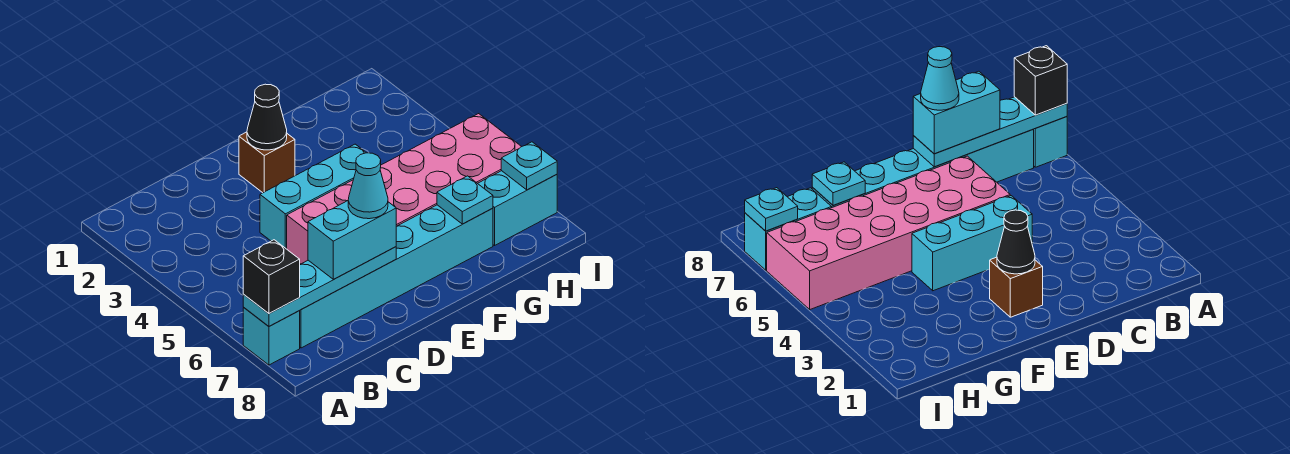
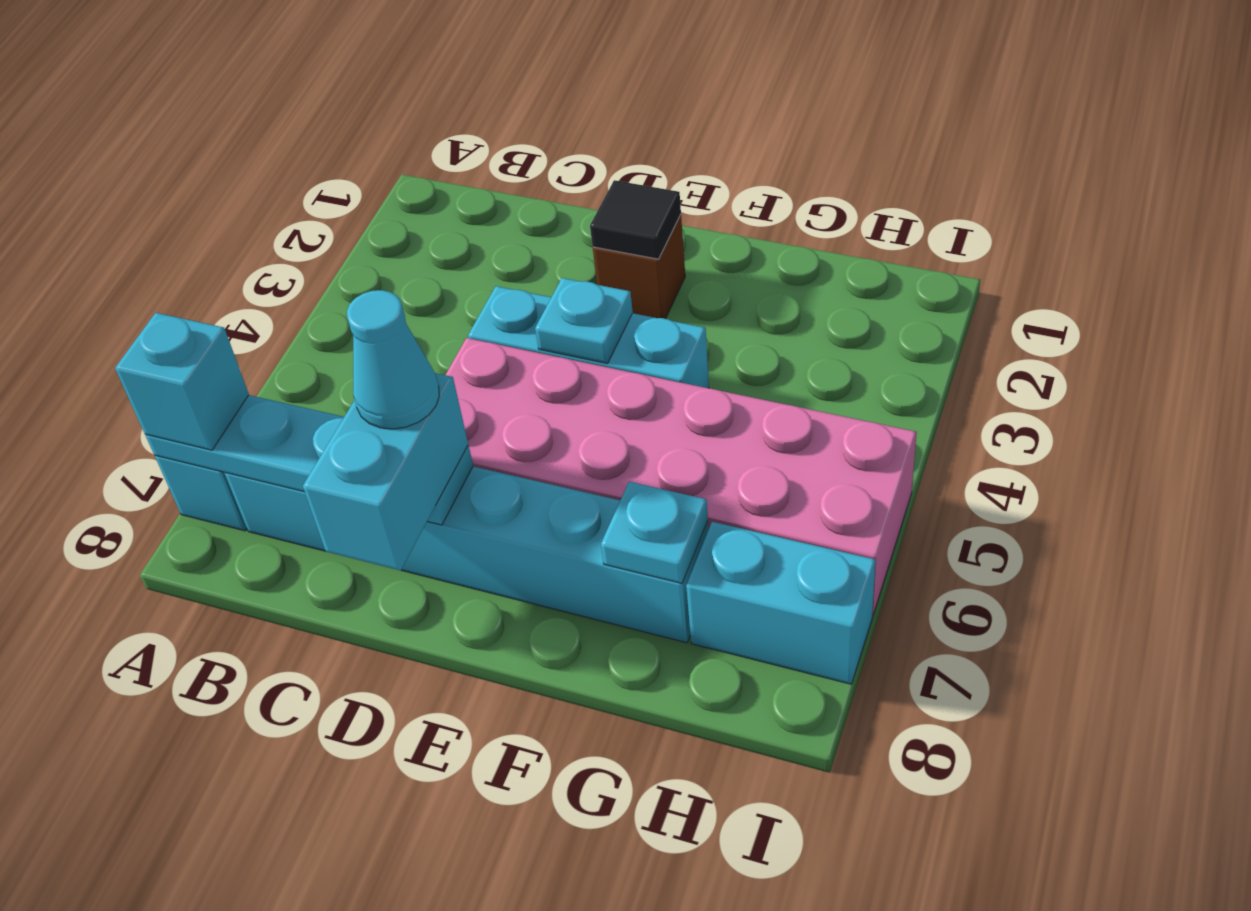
black 1x1 brick [243,240,300,314] -> cyan 1x1 brick [115,313,249,450]
cyan 1x2 brick [308,201,396,279] -> cyan 1x2 brick turned to [303,373,468,570]
black 1x1 cone [247,84,287,150] -> black 1x1 tile [590,180,681,259]
cyan 1x1 plate [501,142,557,190] -> cyan 1x1 plate moved to [535,278,633,364]

